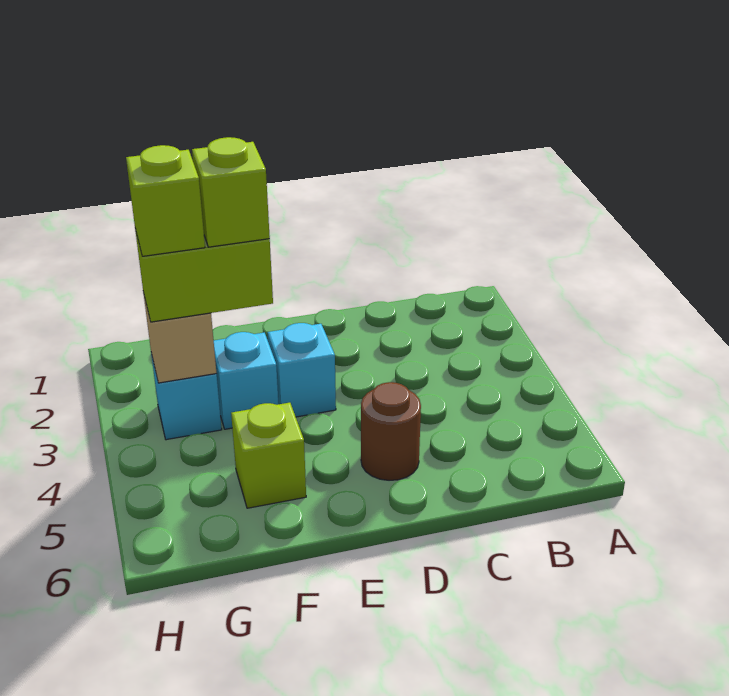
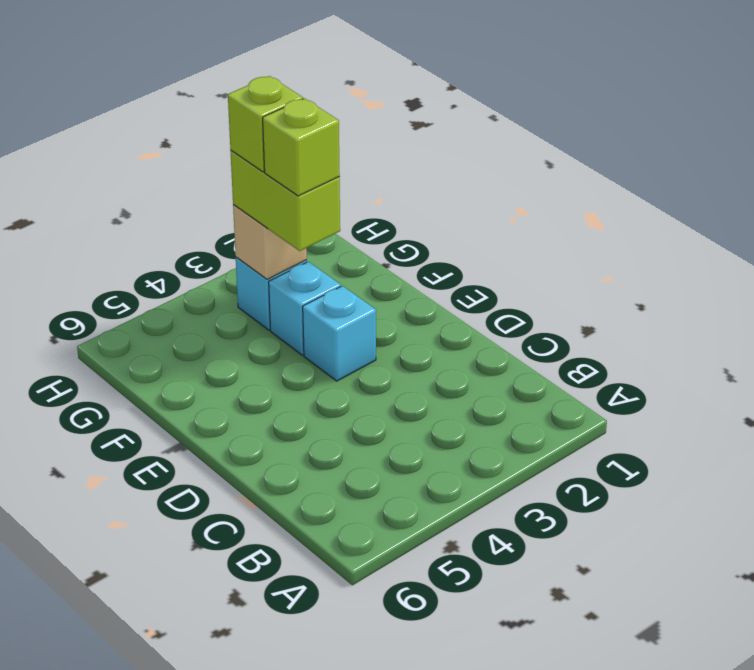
brown 1x1 round brick [361,382,421,480] -> none
lime 1x1 brick [231,403,306,508] -> none

